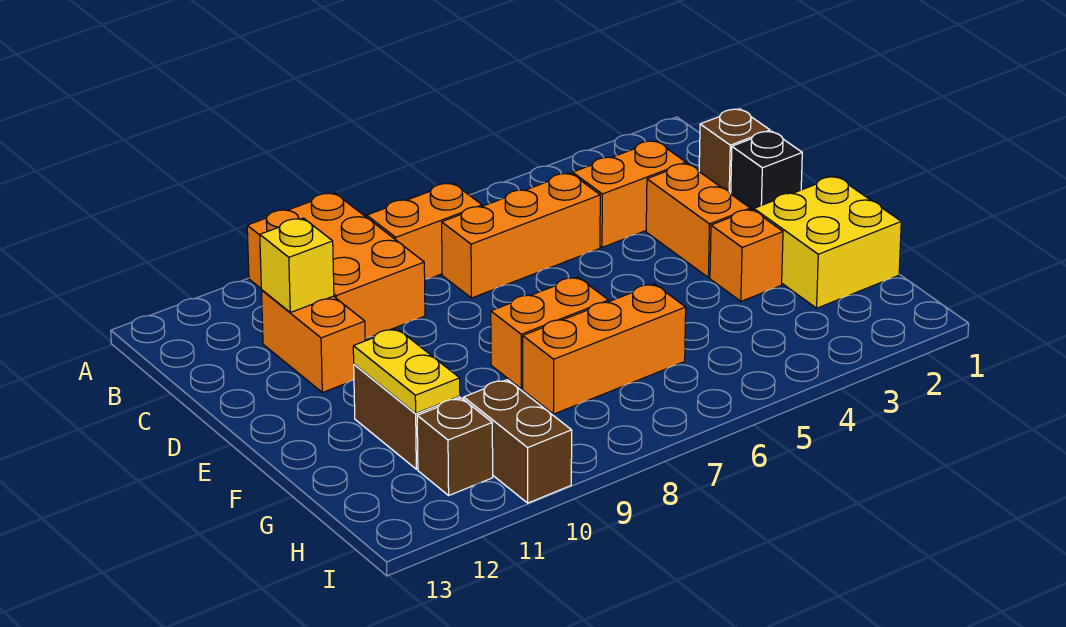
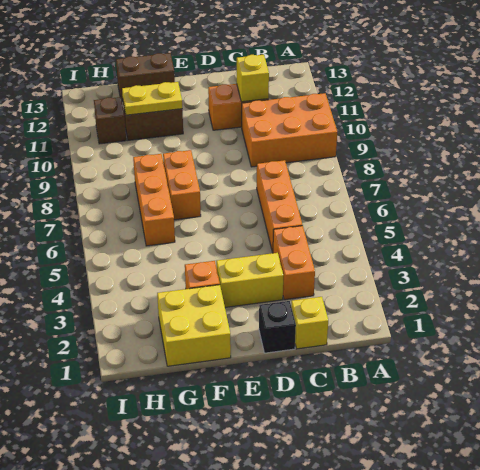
orange 1x2 brick [367,183,482,279] -> none
brown 1x1 brick [699,109,770,194] -> yellow 1x1 brick [291,297,328,349]
orange 1x2 brick [646,163,750,278] -> yellow 1x2 brick [216,253,283,307]
brown 1x2 brick [464,380,572,503] -> brown 1x2 brick moved to [116,53,175,102]

